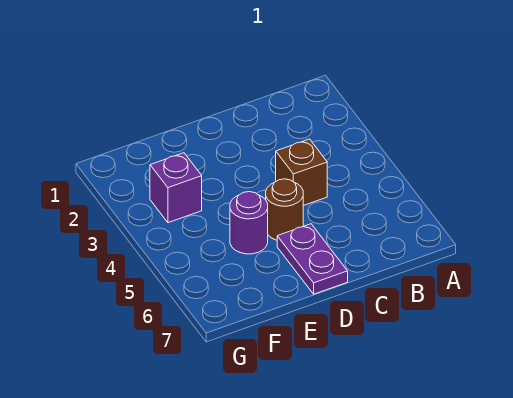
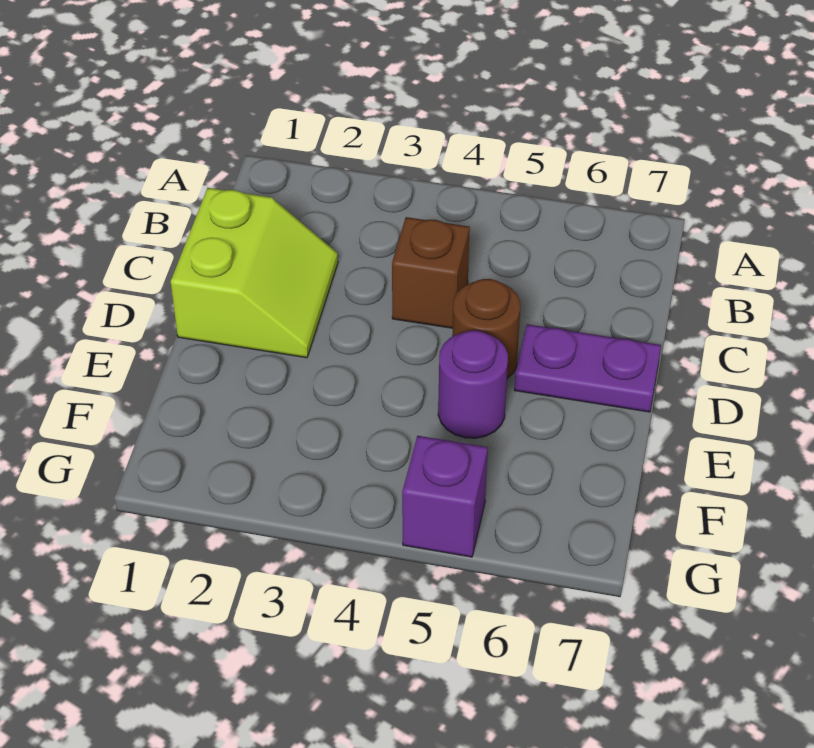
none -> lime 2x2 slope [171,188,338,358]
purple 1x1 brick [150,153,202,223] -> purple 1x1 brick moved to [402,436,488,557]

